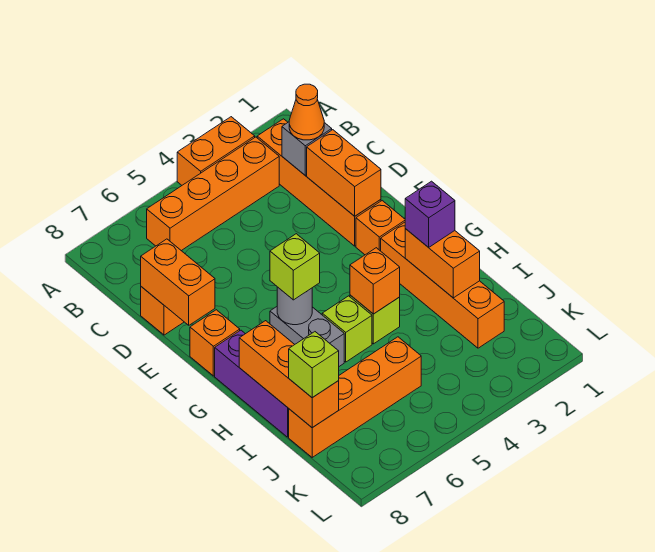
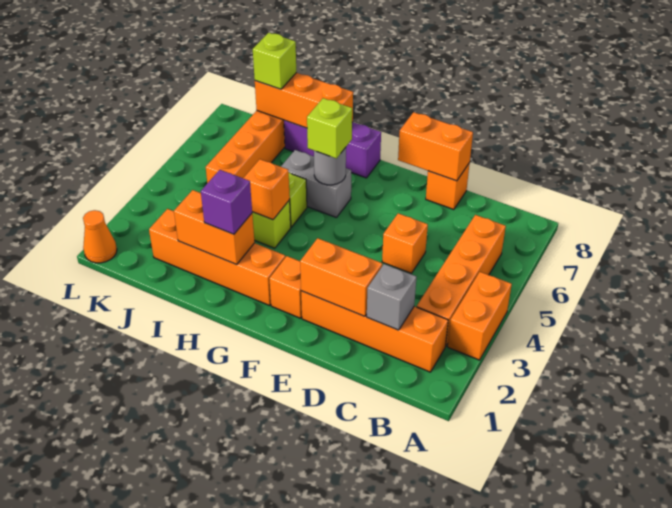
orange 1x1 cone [289,84,324,140] -> orange 1x1 cone moved to [83,210,117,263]
orange 1x1 brick [190,310,240,376] -> orange 1x1 brick moved to [382,213,428,273]

